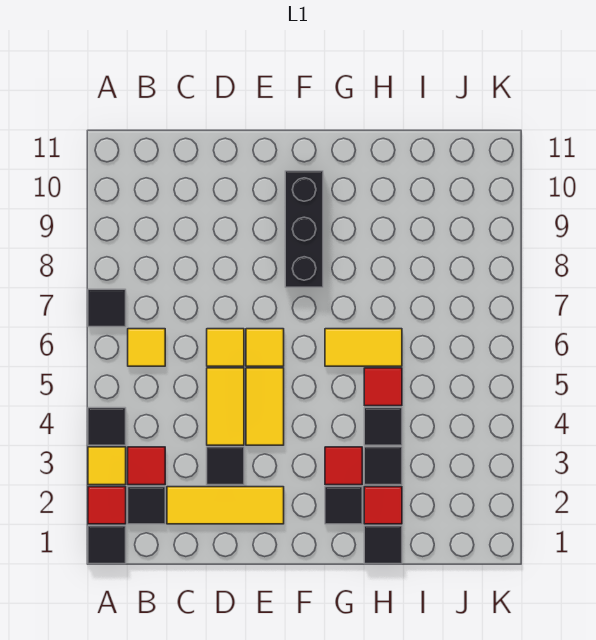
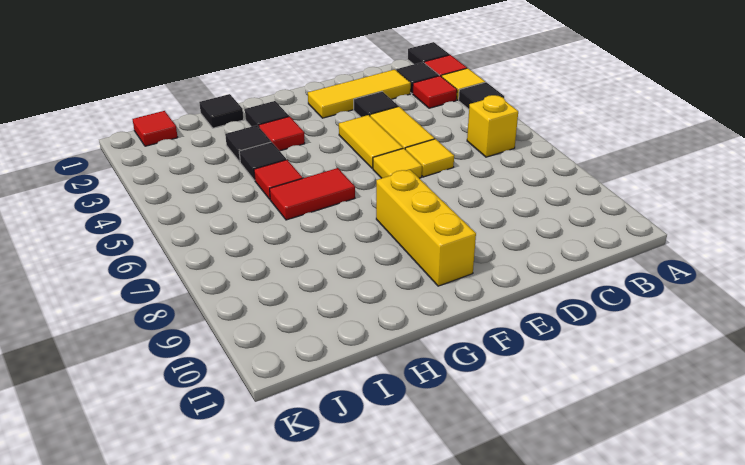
black 1x1 tile [88,289,126,327] -> none
yellow 1x1 tile [128,329,165,366] -> yellow 1x1 brick [467,95,518,157]
black 1x3 brick [285,171,323,287] -> yellow 1x3 brick [376,170,476,286]
yellow 1x2 tile [325,329,402,366] -> red 1x2 tile [270,168,355,220]
red 1x1 tile [364,487,402,524] -> red 1x1 tile moved to [133,111,178,146]

